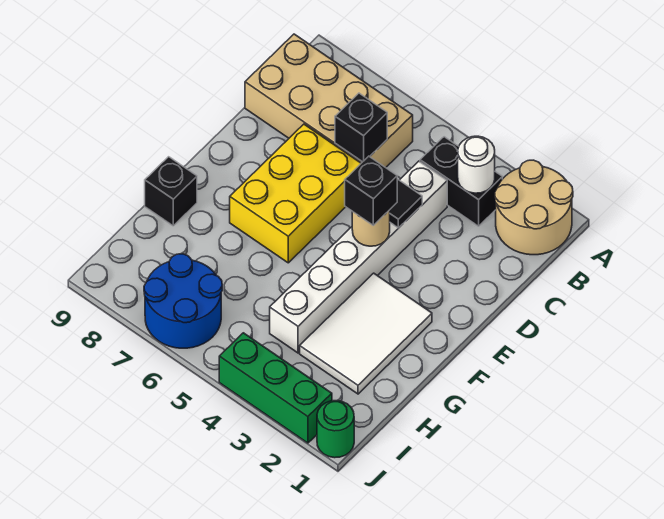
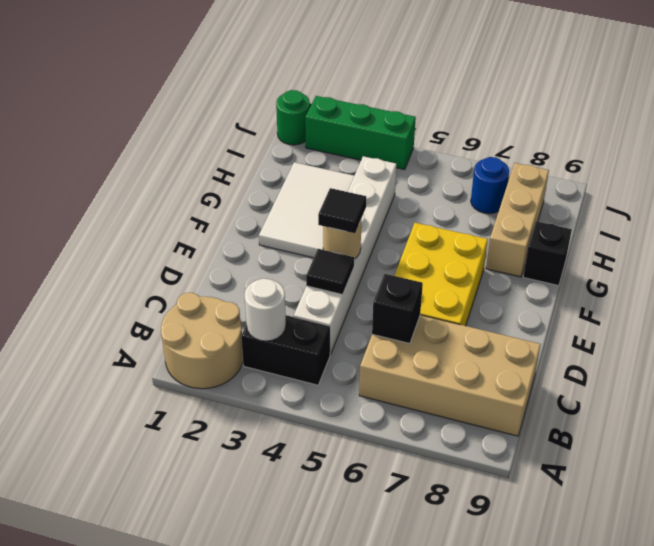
black 1x1 brick [345,156,397,225] -> black 1x1 tile [318,188,366,233]
none -> tan 1x3 brick [486,163,549,277]
blue 2x2 round brick [144,254,222,348] -> blue 1x1 round brick [471,157,509,214]

